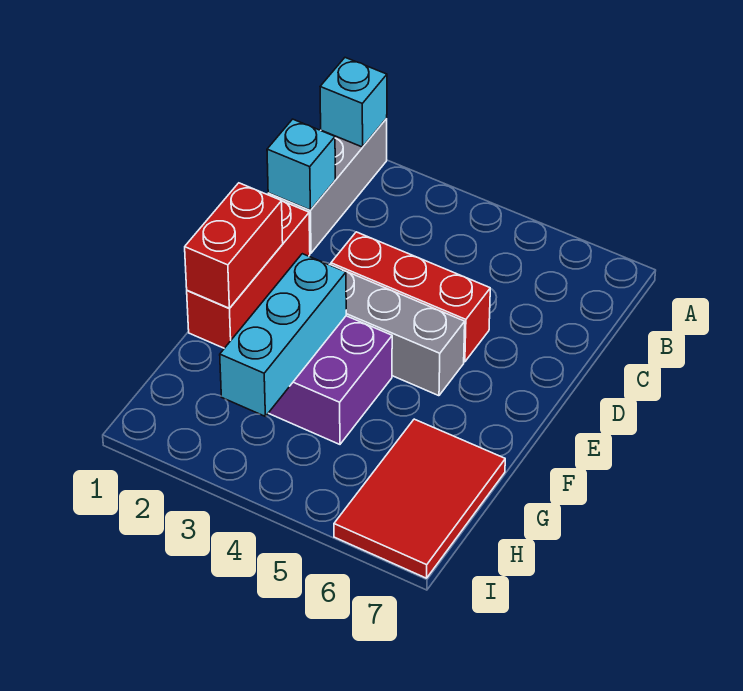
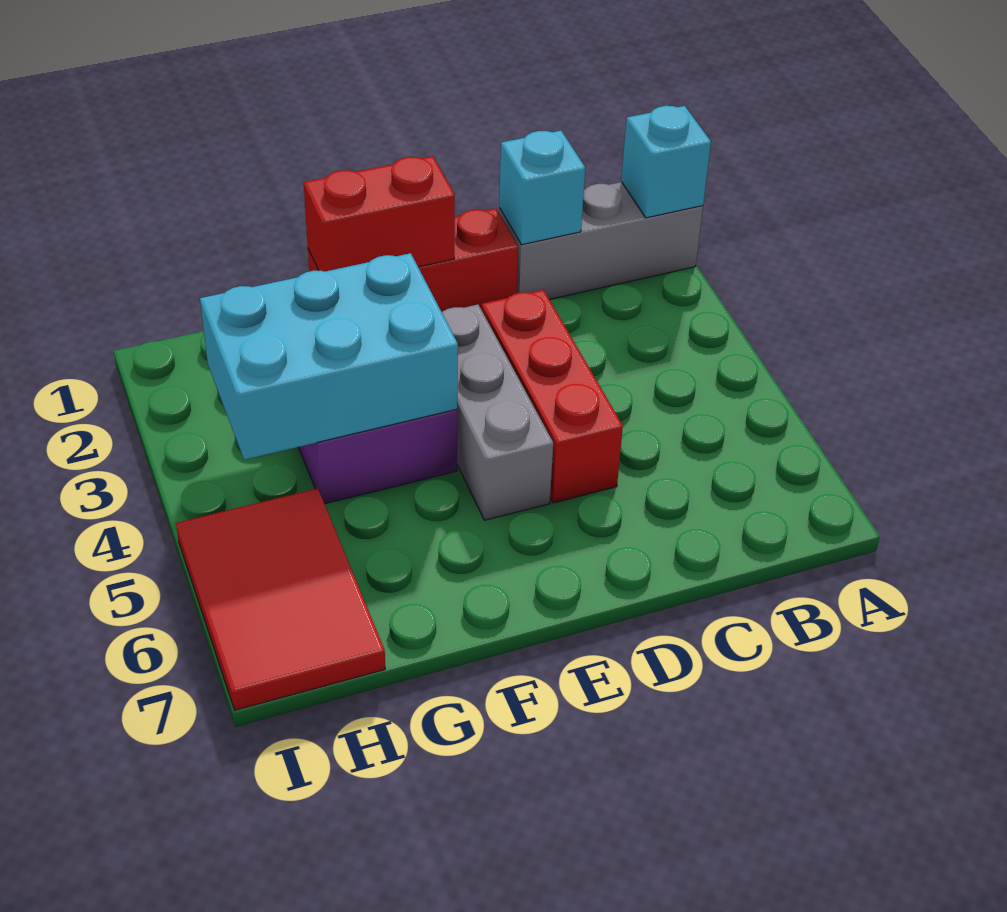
cyan 1x3 brick [220,254,346,416] -> cyan 2x3 brick [200,253,458,460]
red 2x3 tile [334,419,505,578] -> red 2x3 tile turned to [176,488,385,710]

